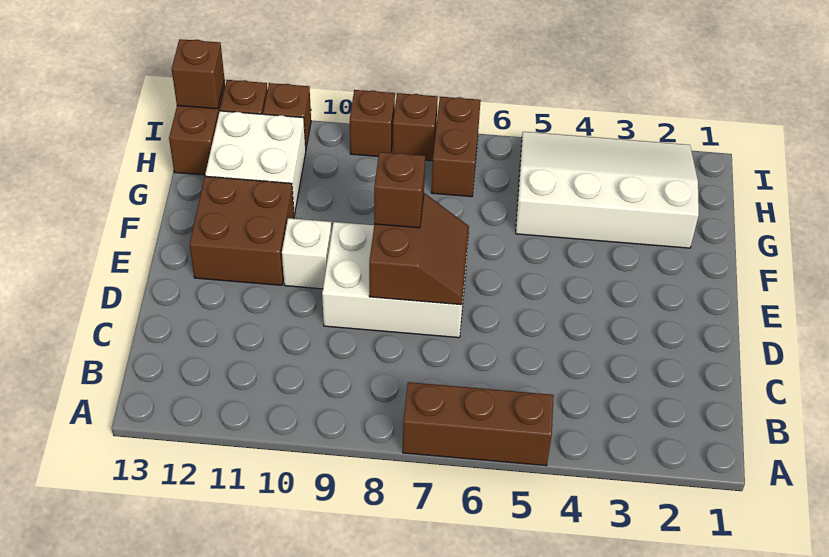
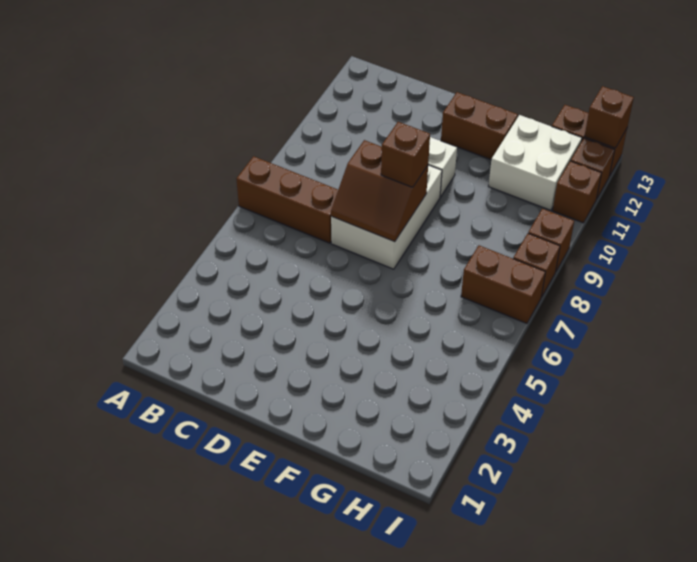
brown 1x3 brick [403,382,554,466] -> brown 1x3 brick turned to [236,156,338,243]
brown 2x2 brick [190,176,294,285] -> brown 1x2 brick [441,92,518,160]
white 3x4 slope [516,132,699,248] -> none

